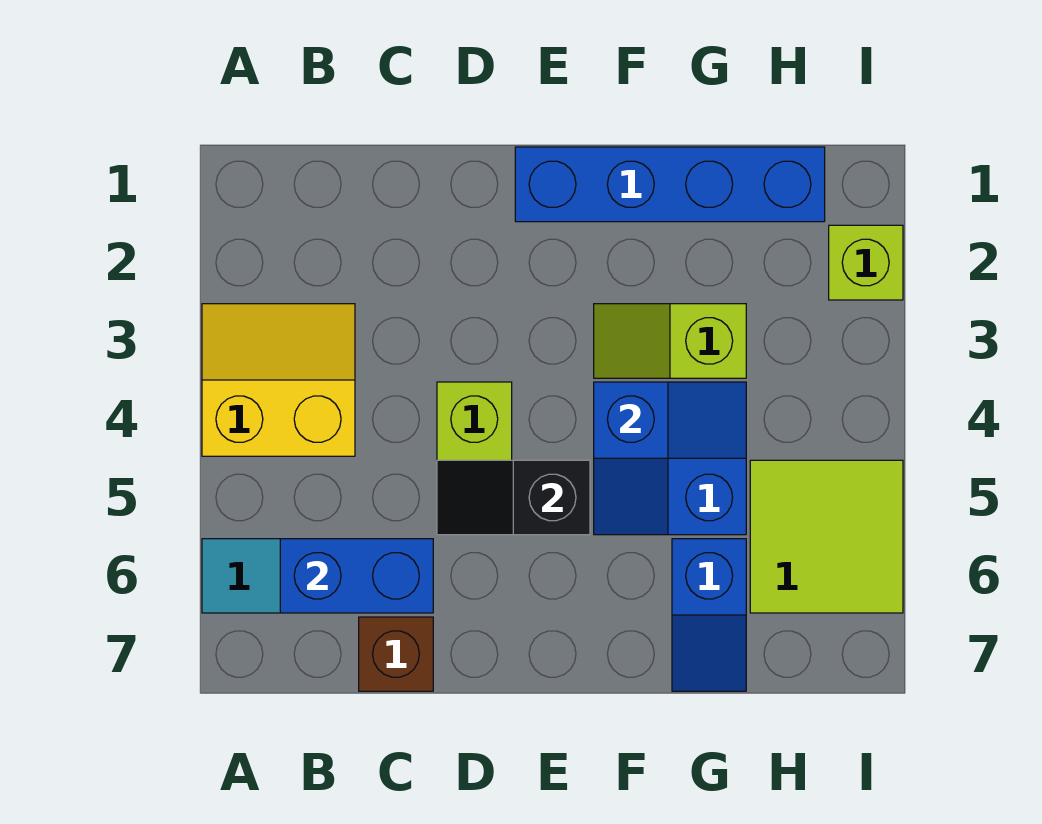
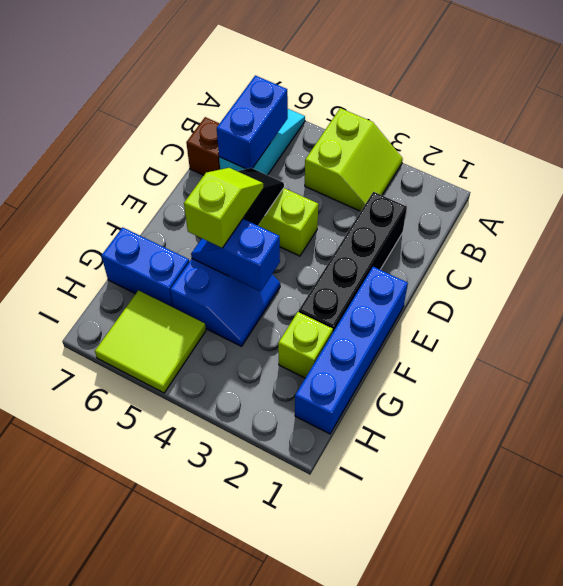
yellow 2x2 slope [202,304,355,456] -> lime 2x2 slope [305,108,403,211]
none -> black 1x4 brick [299,192,407,332]
lime 1x2 slope [594,304,746,378] -> lime 1x2 slope moved to [184,168,264,248]
blue 1x2 slope [672,539,746,691] -> blue 1x2 brick [102,227,189,307]
lime 1x1 brick [829,225,903,300] -> lime 1x1 brick moved to [278,312,333,378]

